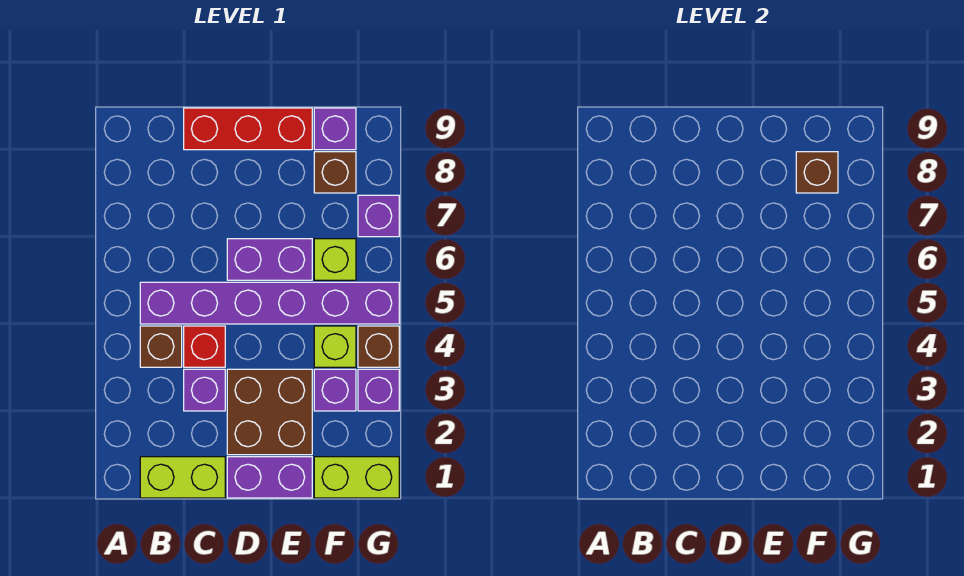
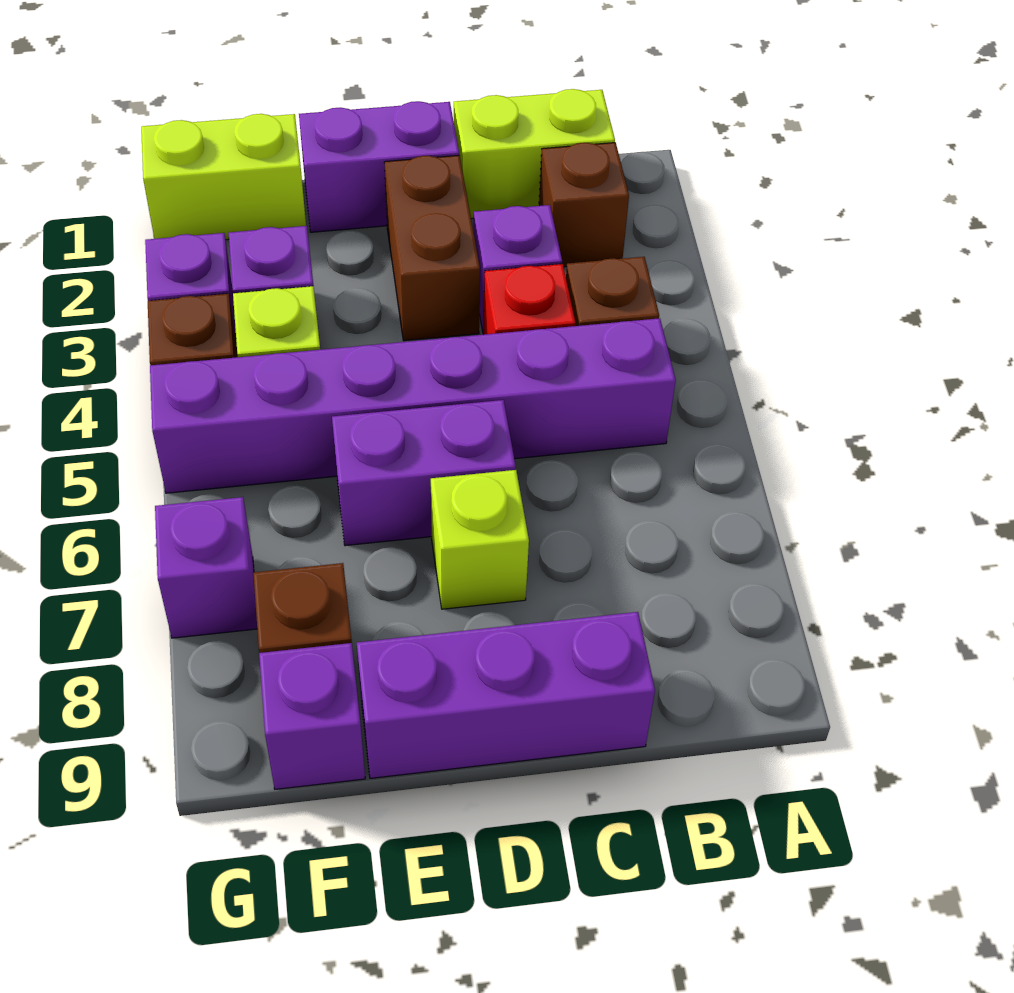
red 1x3 brick [184,108,312,150] -> purple 1x3 brick [357,612,655,778]
brown 2x2 brick [227,369,312,455] -> brown 1x2 brick [384,155,480,341]
lime 1x1 brick [314,239,356,280] -> lime 1x1 brick moved to [431,470,529,609]
brown 1x1 brick [796,152,838,193] -> brown 1x1 brick moved to [539,143,629,267]

